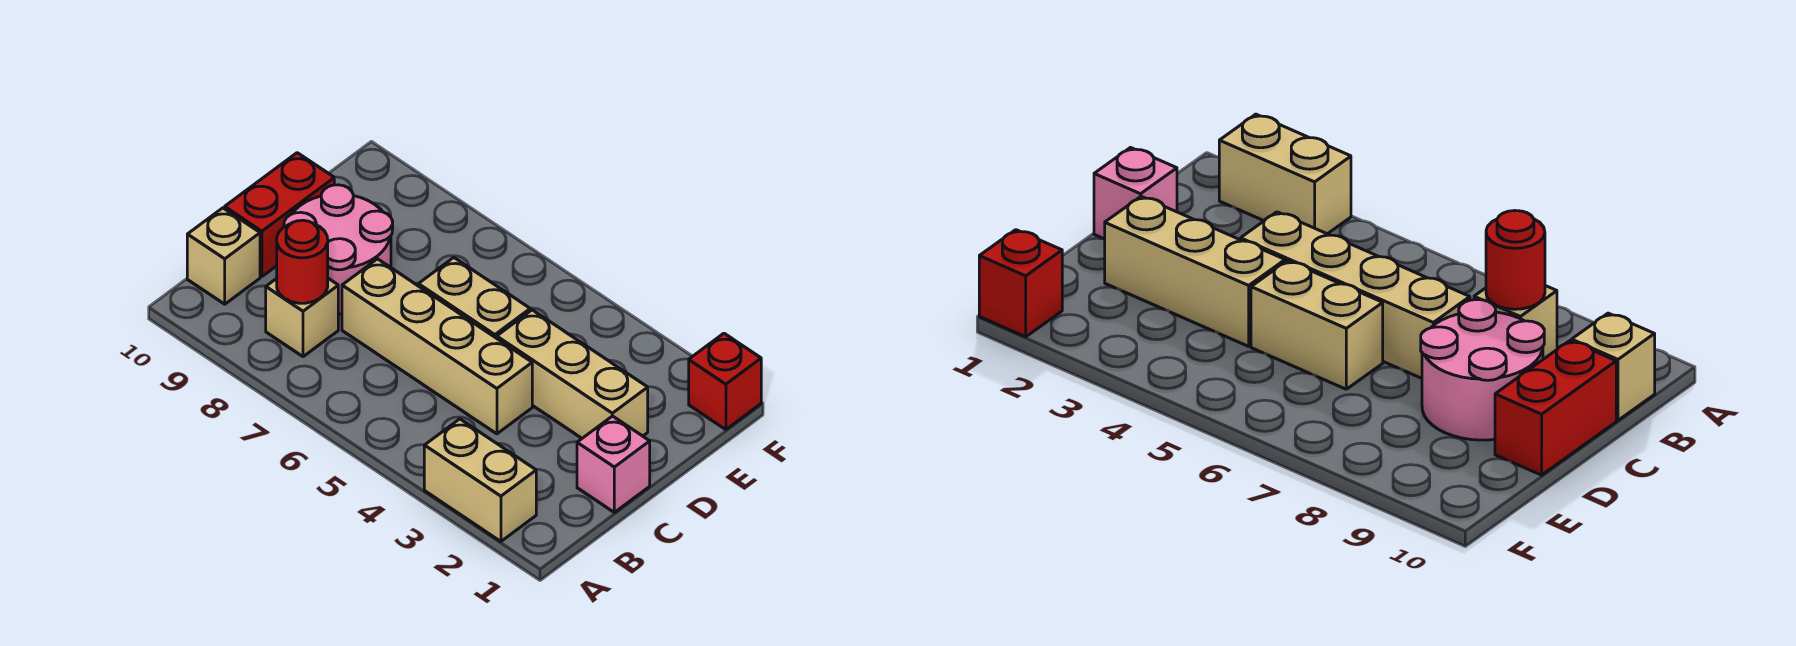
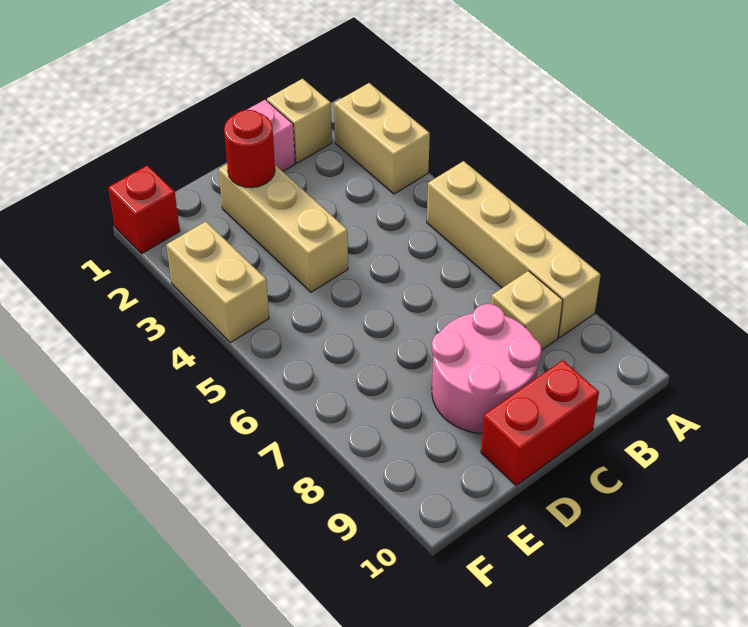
red 1x1 round brick [277,220,328,303] -> red 1x1 round brick moved to [224,110,275,188]
tan 1x1 brick [187,208,260,304] -> tan 1x1 brick moved to [267,79,332,163]
tan 1x4 brick [342,259,532,434] -> tan 1x4 brick moved to [427,161,600,338]
tan 1x2 brick [418,258,530,338] -> tan 1x2 brick moved to [166,222,269,343]

